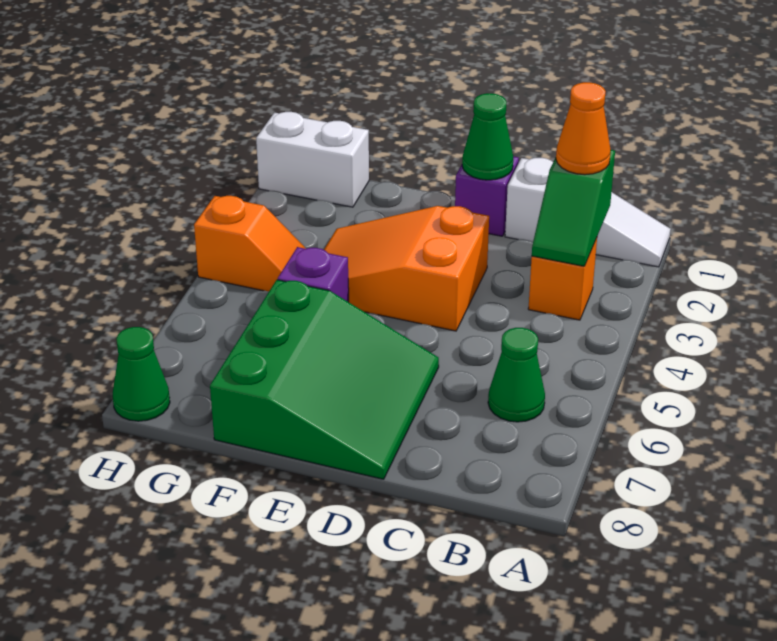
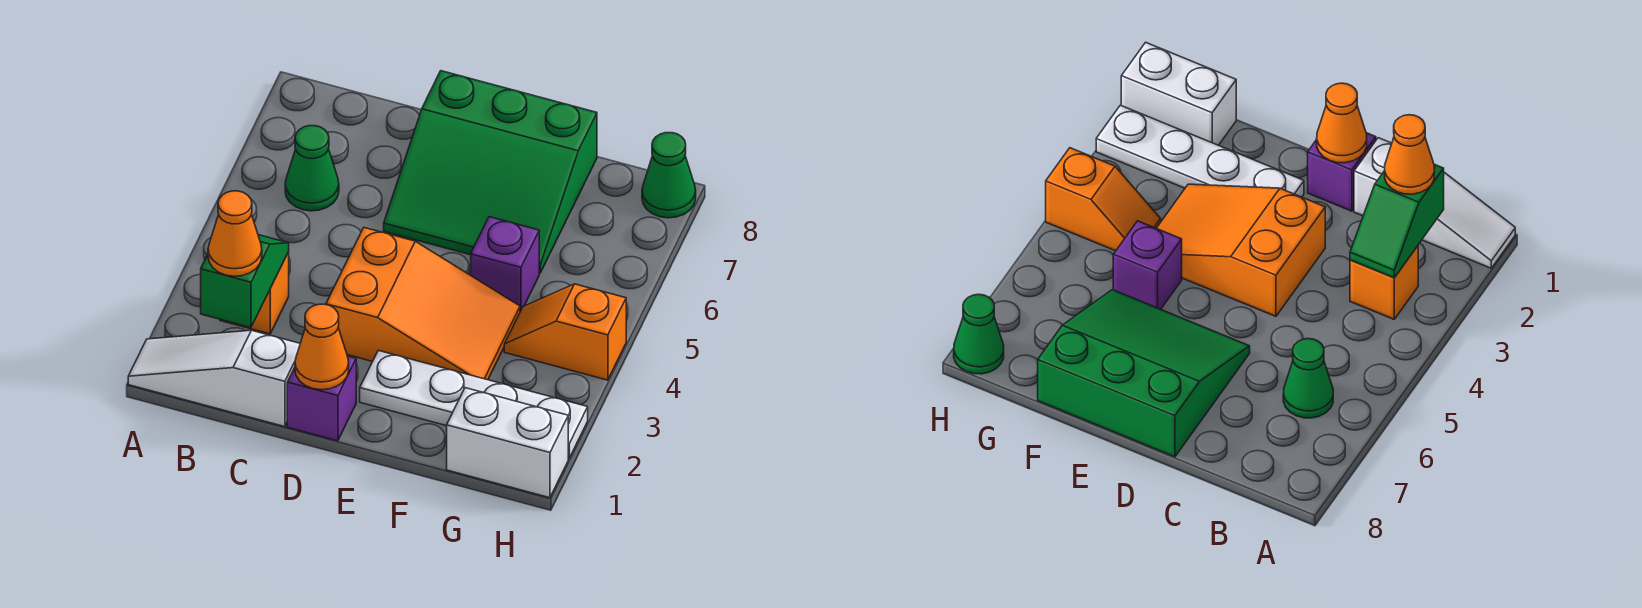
green 1x1 cone [462,93,513,180] -> orange 1x1 cone [295,304,349,390]
green 3x3 slope [210,280,439,479] -> green 3x3 slope turned to [384,71,597,273]
none -> white 1x4 plate [360,350,588,458]

